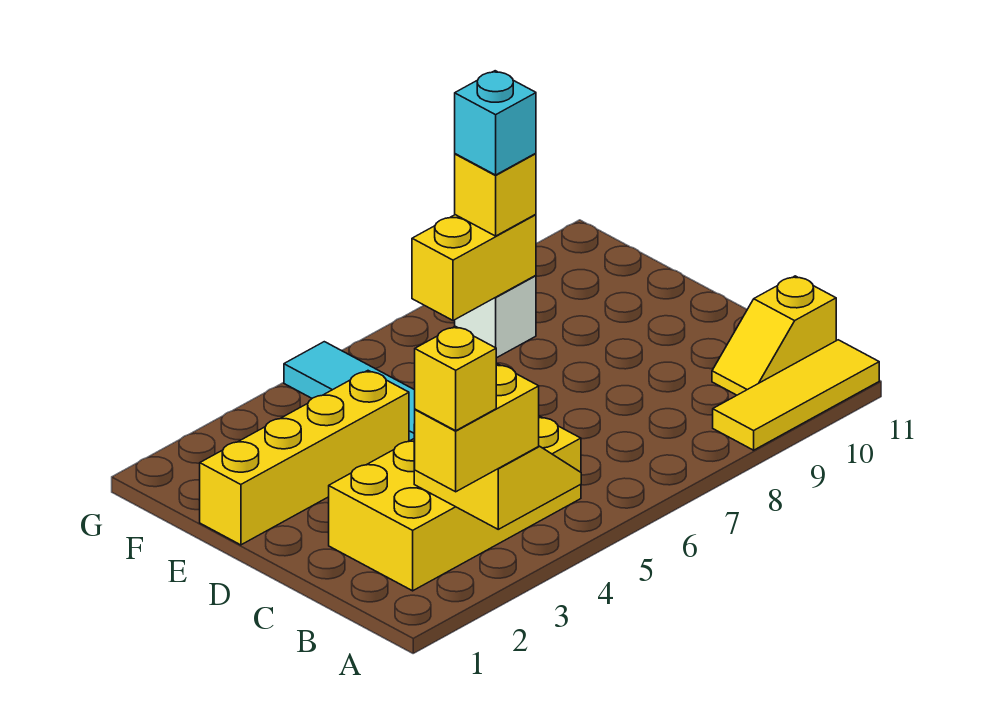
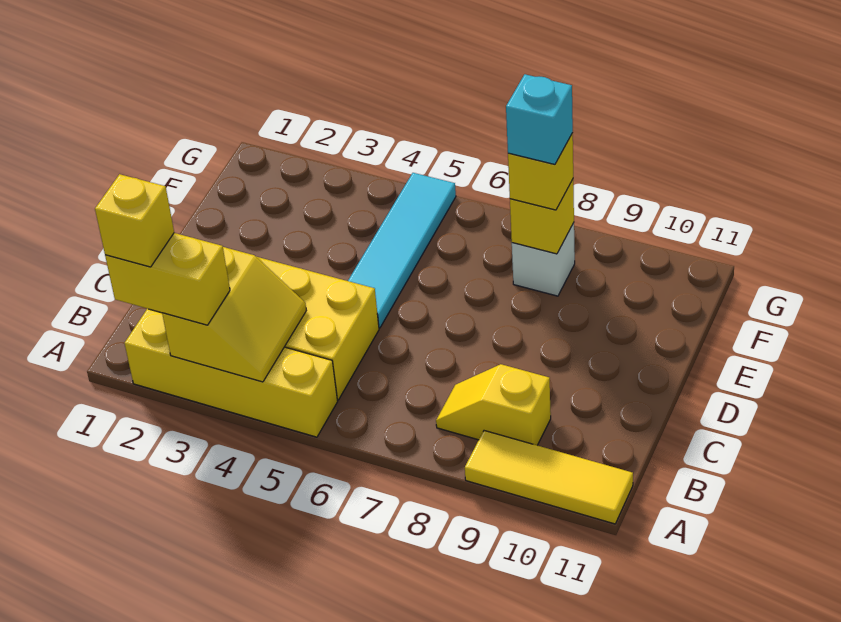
yellow 1x2 slope [712,276,836,395] -> yellow 1x2 slope moved to [436,364,551,445]
yellow 1x4 brick [200,371,409,545] -> yellow 1x4 brick moved to [124,309,338,437]
yellow 1x2 brick [412,214,536,320] -> yellow 1x1 brick [510,180,574,254]

